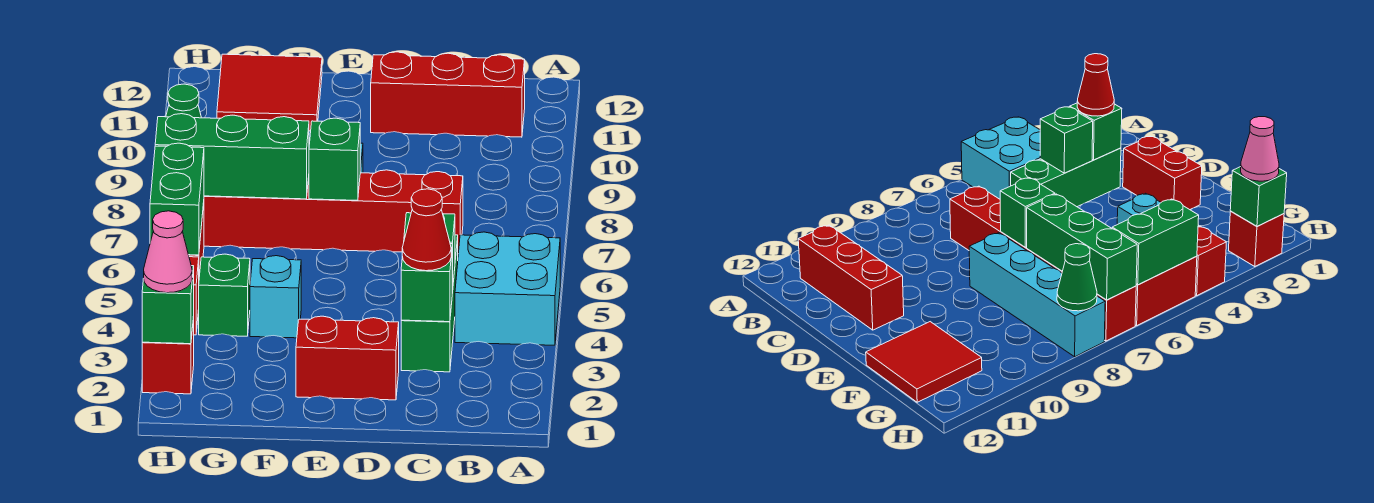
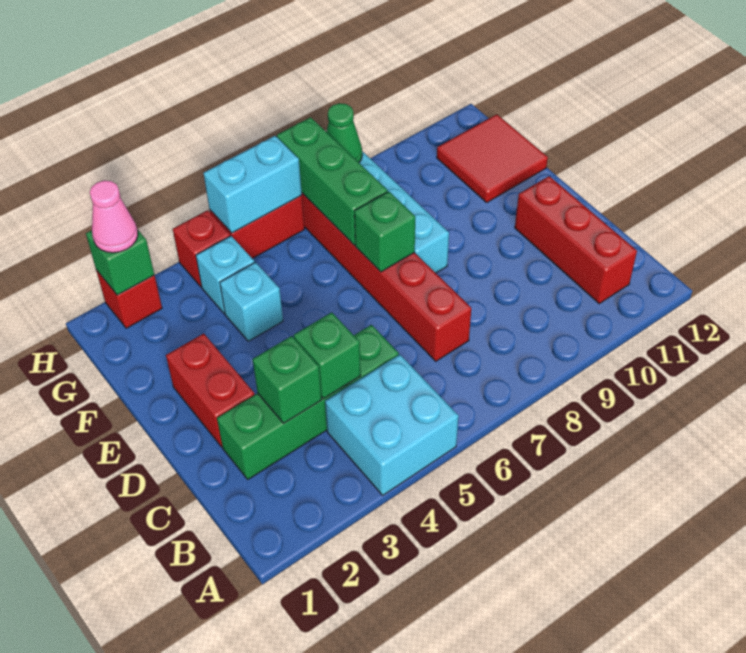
green 1x3 brick [401,235,458,372] -> green 1x4 brick [217,325,399,479]
red 1x1 cone [402,189,451,271] -> none
green 1x1 brick [199,254,250,336] -> cyan 1x1 brick [196,236,255,314]
green 1x2 brick [150,143,204,255] -> cyan 1x2 brick [203,136,302,233]

